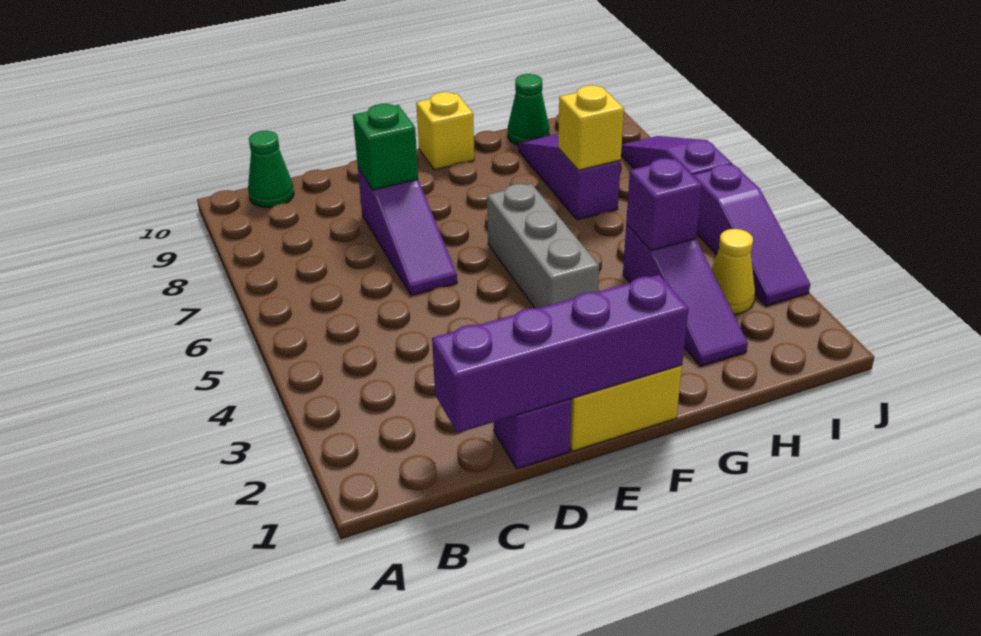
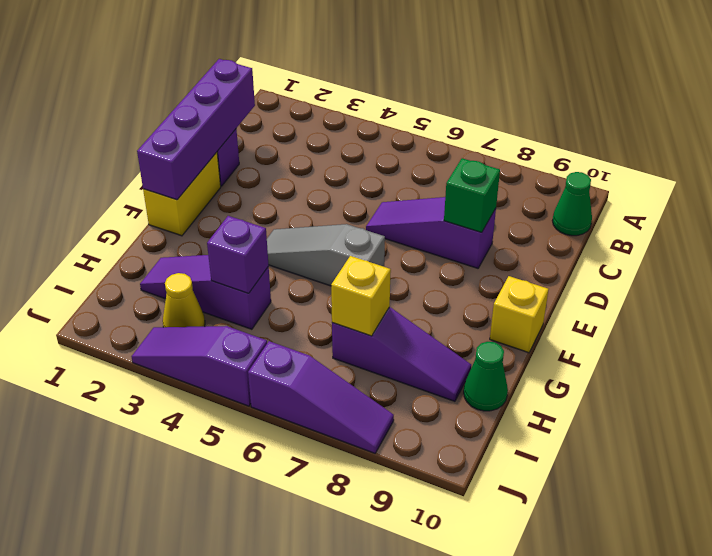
grey 1x3 brick [487,184,599,308] -> grey 1x3 slope [267,224,385,286]

